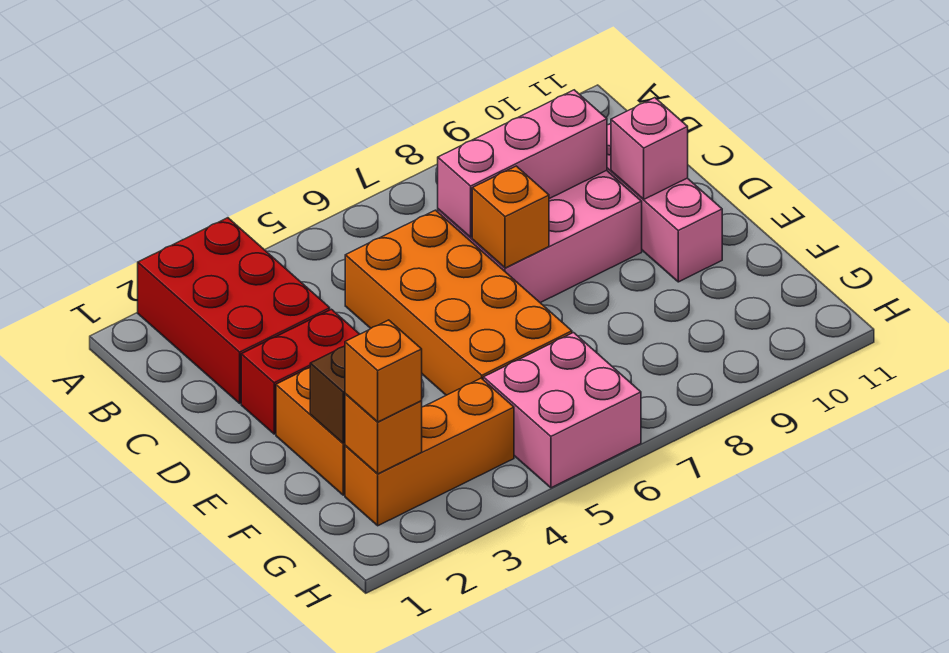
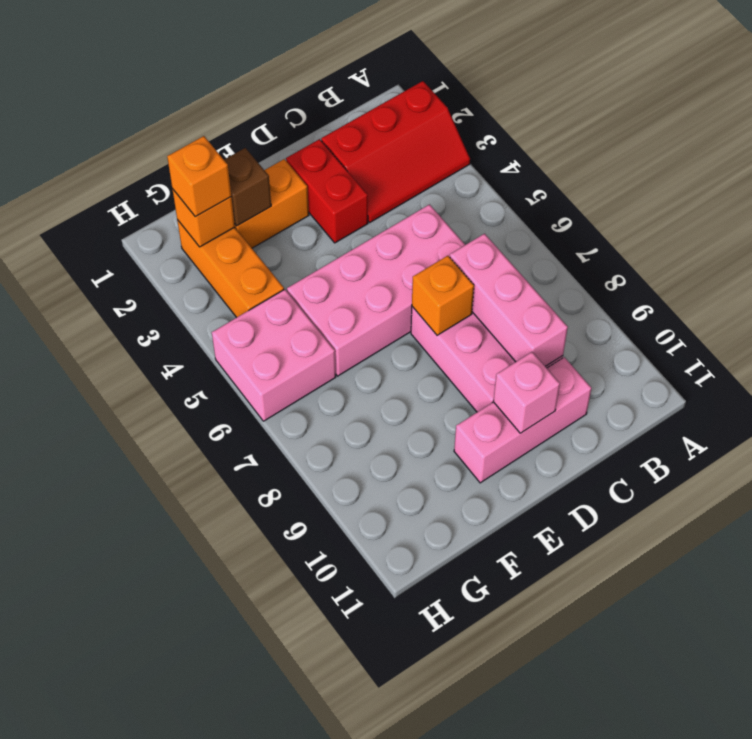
red 2x3 brick [138,218,330,403] -> red 2x3 slope [321,81,470,222]
orange 2x4 brick [345,210,572,395] -> pink 2x4 brick [287,205,465,376]

